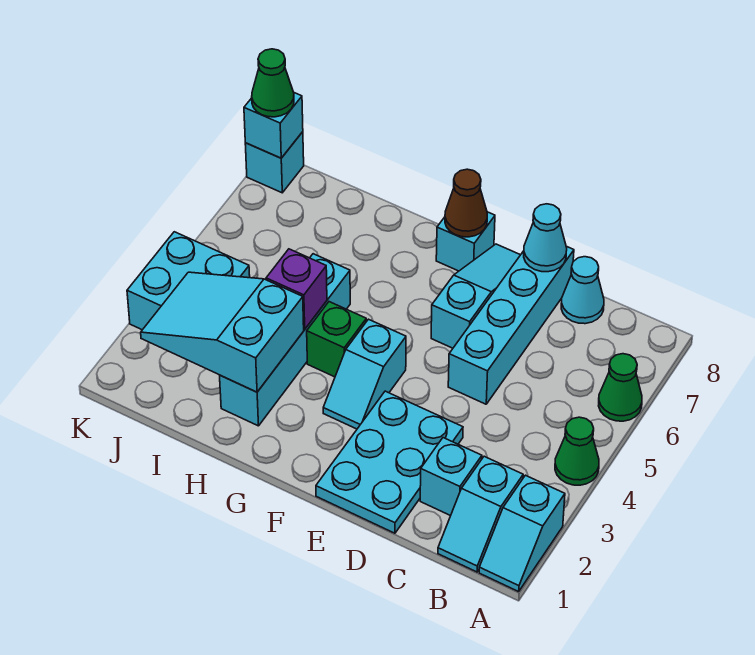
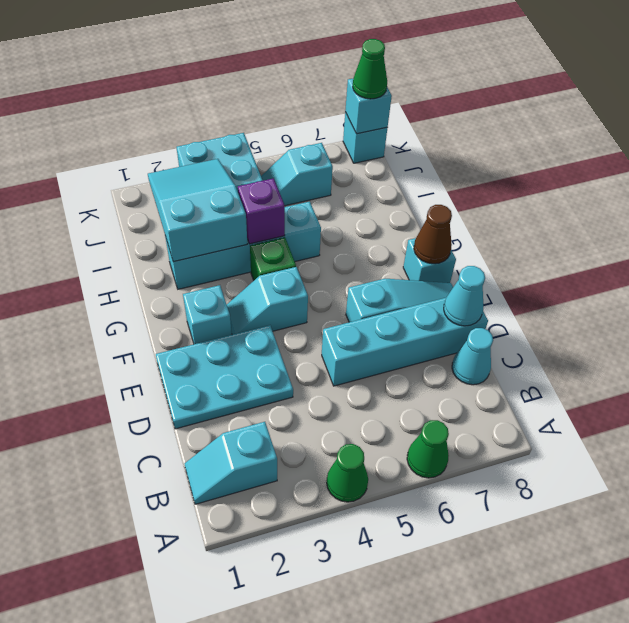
cyan 1x2 slope [479,475,565,592] -> cyan 1x2 slope moved to [261,143,333,206]
cyan 1x1 brick [420,438,482,516] -> cyan 1x1 brick moved to [183,285,232,344]

